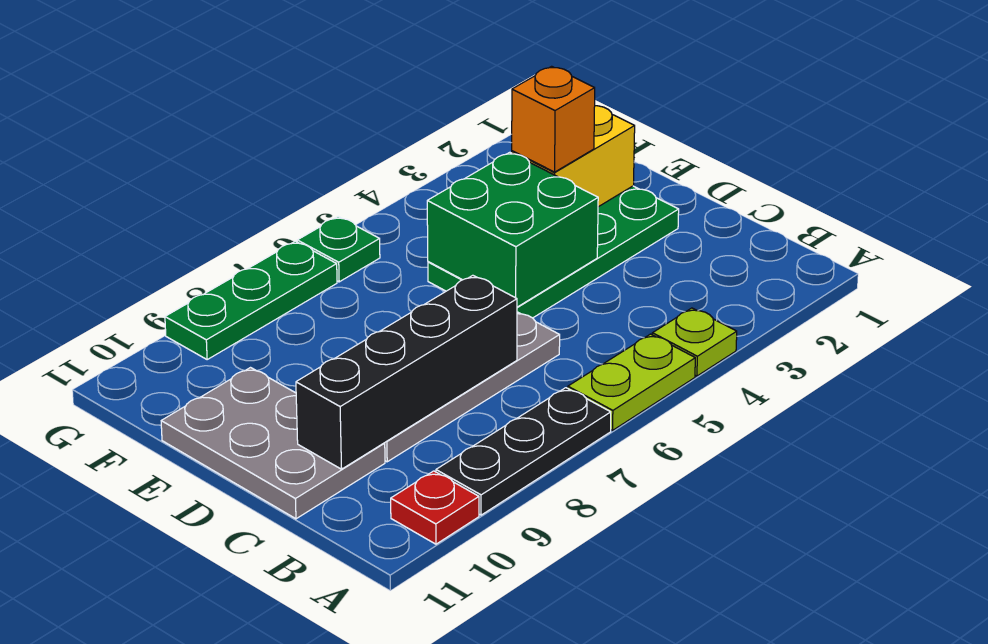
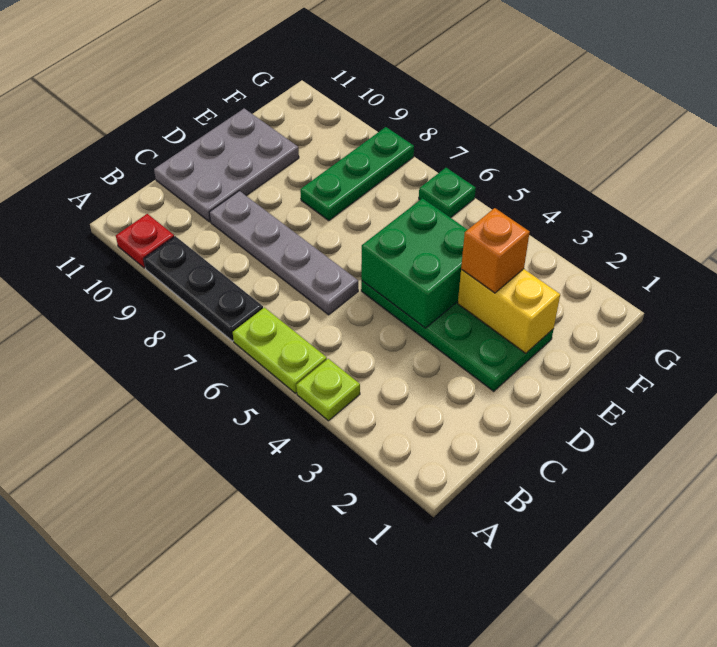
black 1x4 brick [296,275,517,469] -> none
green 1x3 plate [165,241,337,359] -> green 1x3 plate turned to [300,127,414,221]

